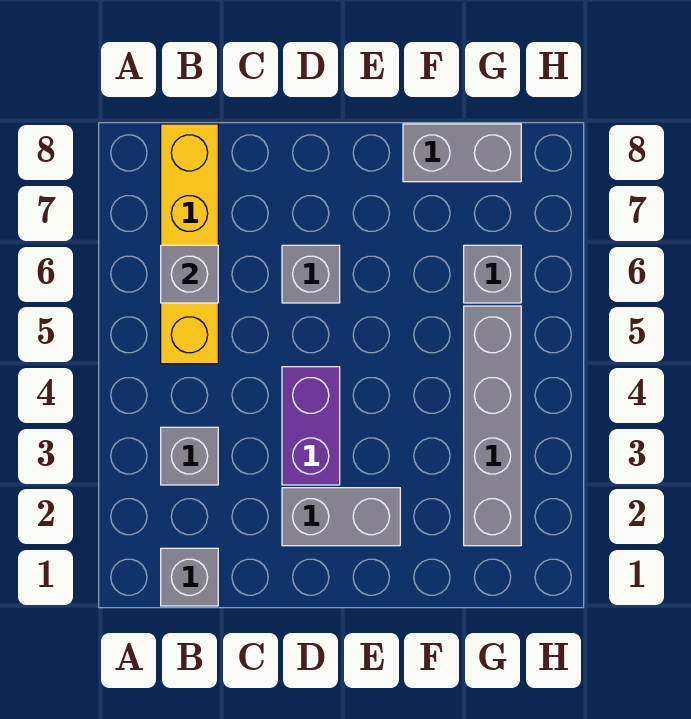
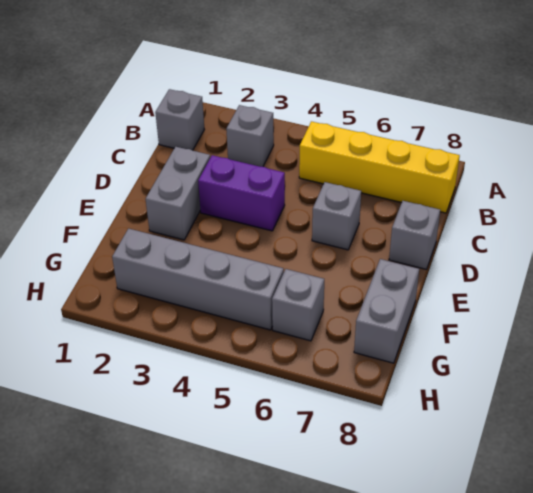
grey 1x1 brick [161,245,218,303] -> grey 1x1 brick moved to [389,201,440,269]

